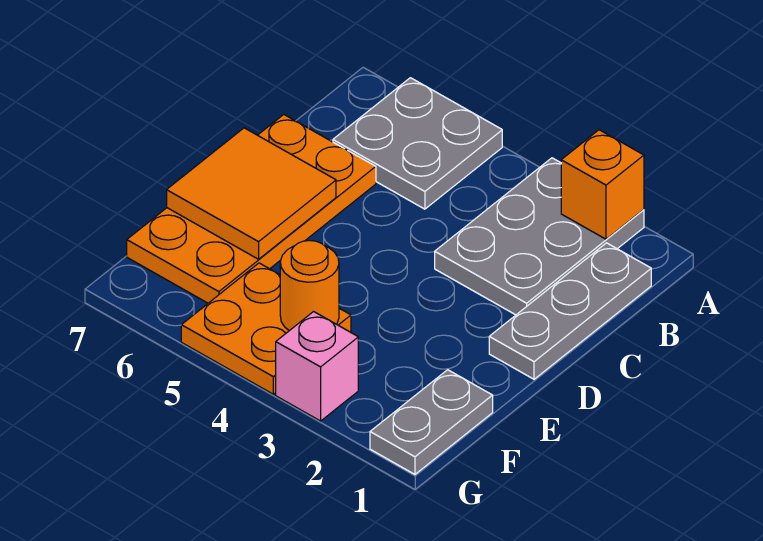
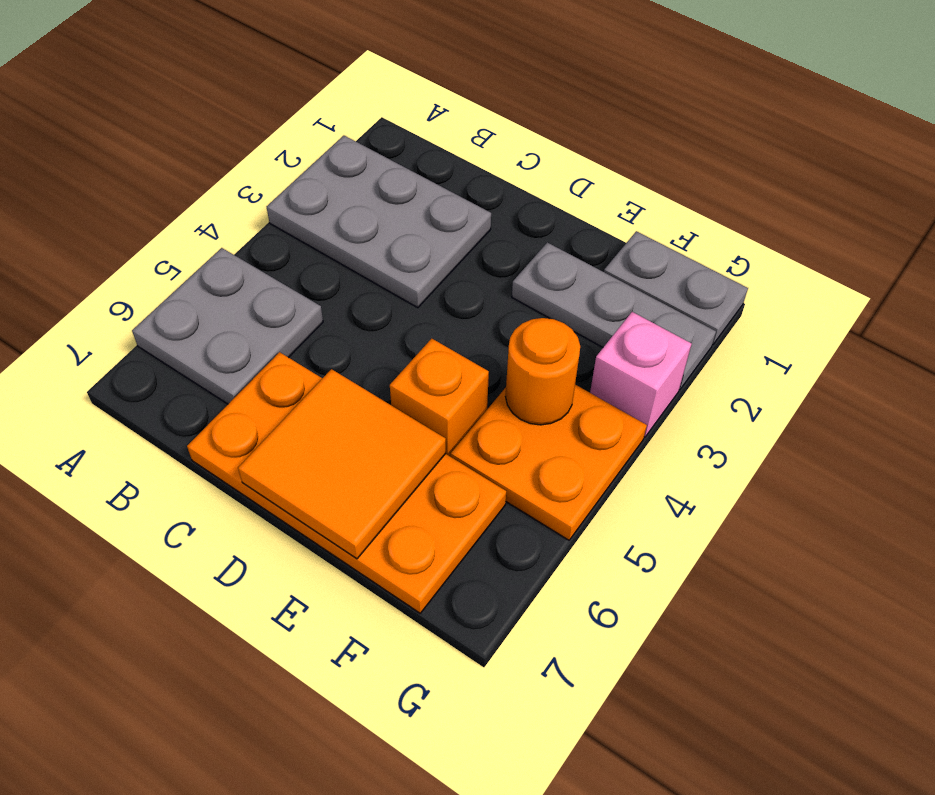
orange 1x1 brick [561,130,644,239] -> orange 1x1 brick moved to [390,339,489,457]
grey 1x3 plate [489,243,651,379] -> grey 1x3 plate moved to [512,242,716,390]

